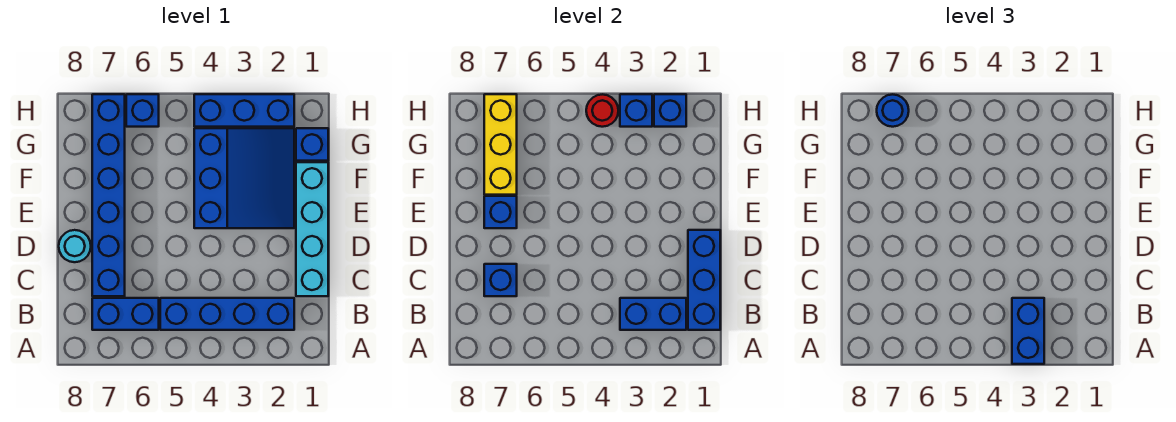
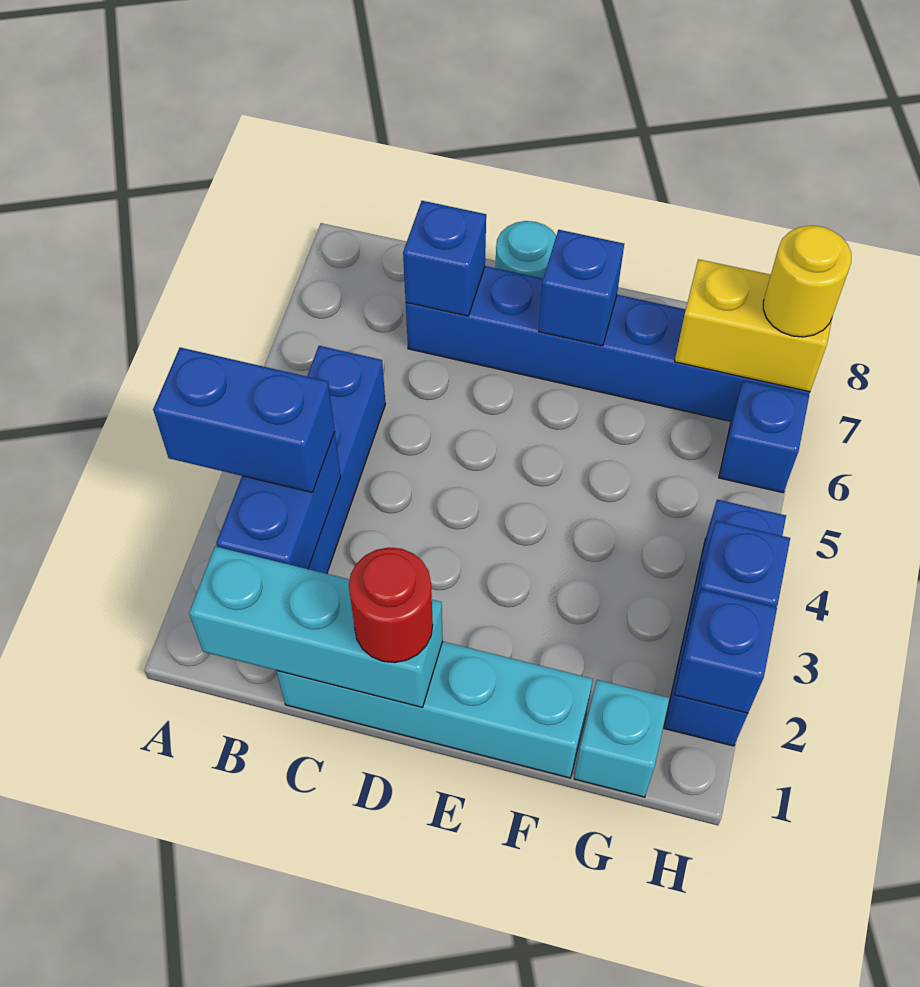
blue 1x3 brick [688,230,720,330] -> cyan 1x3 brick [189,546,443,707]
blue 1x2 brick [92,298,159,330] -> none
blue 3x3 slope [194,128,294,228] -> none
yellow 1x3 brick [484,94,517,195] -> yellow 1x2 brick [675,259,832,392]
blue 1x1 brick [296,128,328,161] -> cyan 1x1 brick [574,680,670,797]
red 1x1 round brick [586,94,618,127] -> red 1x1 round brick moved to [349,547,433,663]
blue 1x1 round brick [877,94,909,127] -> yellow 1x1 round brick [763,226,851,337]

